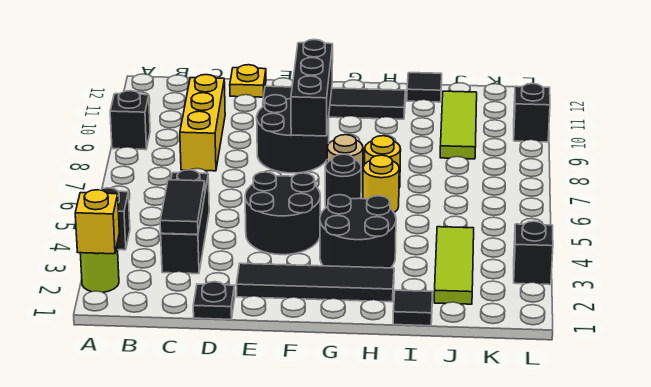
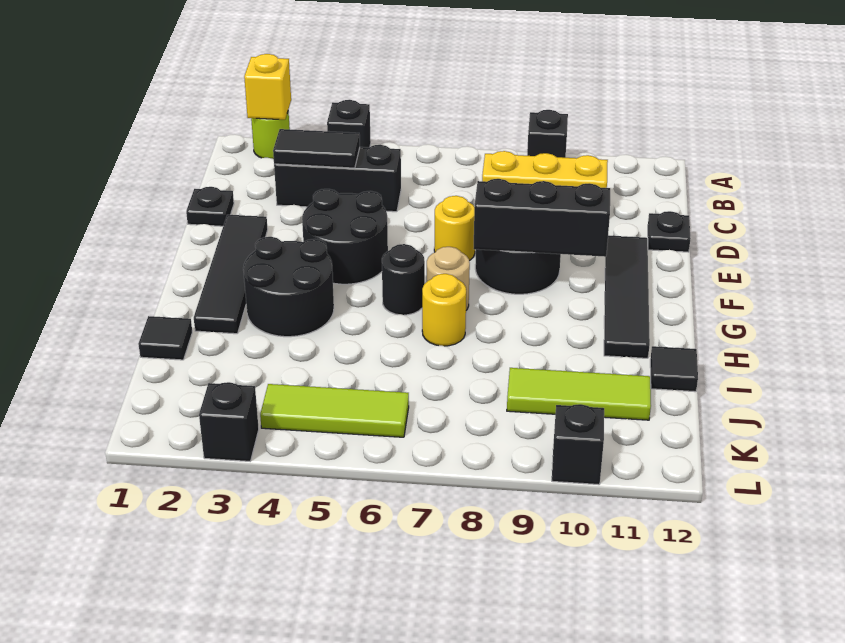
yellow 1x1 plate [230,65,266,97] -> black 1x1 plate [648,211,691,252]
yellow 1x1 round brick [363,155,399,212] -> yellow 1x1 round brick moved to [434,196,475,261]
lime 1x3 tile [434,227,474,304] -> lime 1x3 tile moved to [260,384,409,437]

